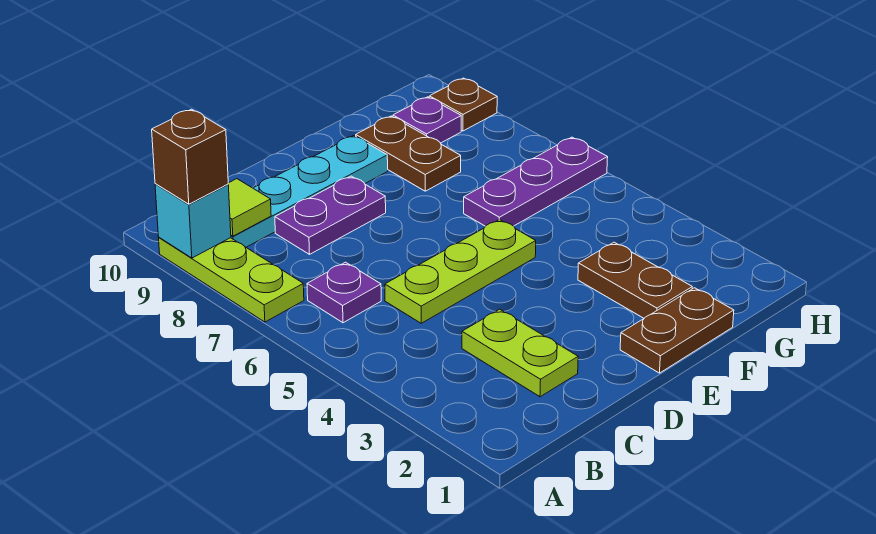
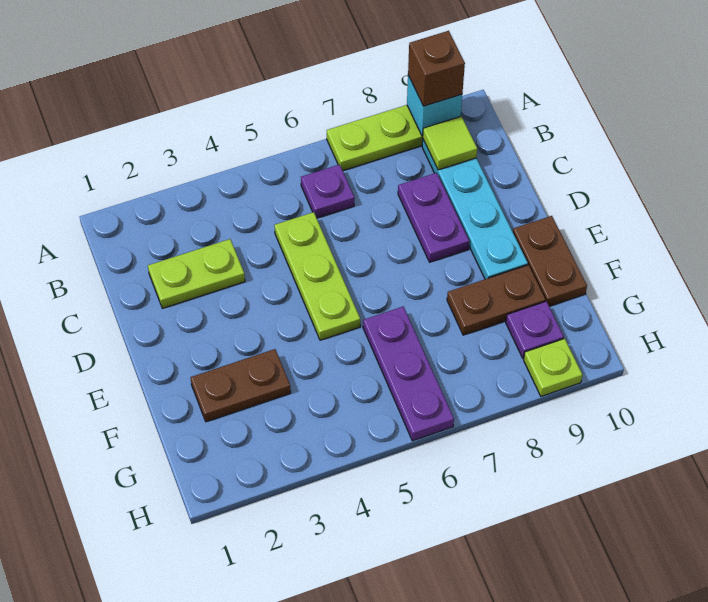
brown 1x2 plate [620,288,734,373] -> brown 1x2 plate moved to [513,216,587,306]
brown 1x1 plate [429,78,497,131] -> lime 1x1 plate [524,339,582,396]

